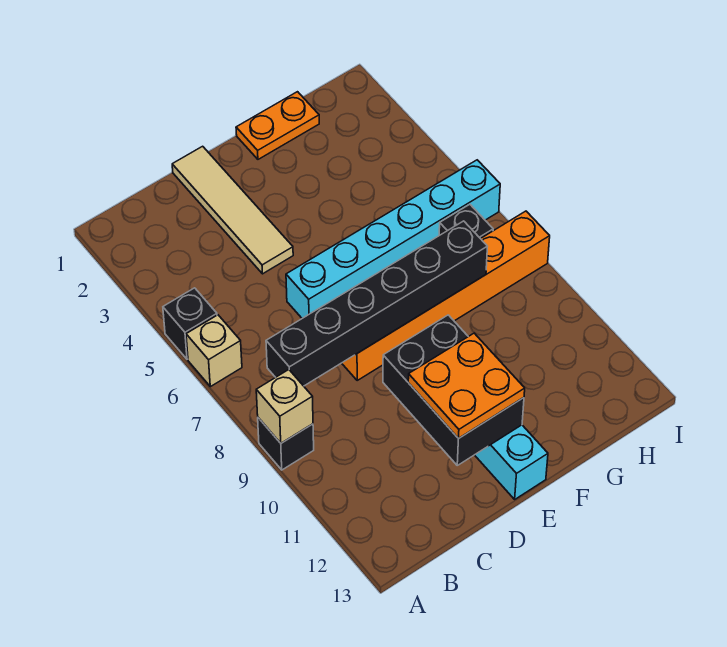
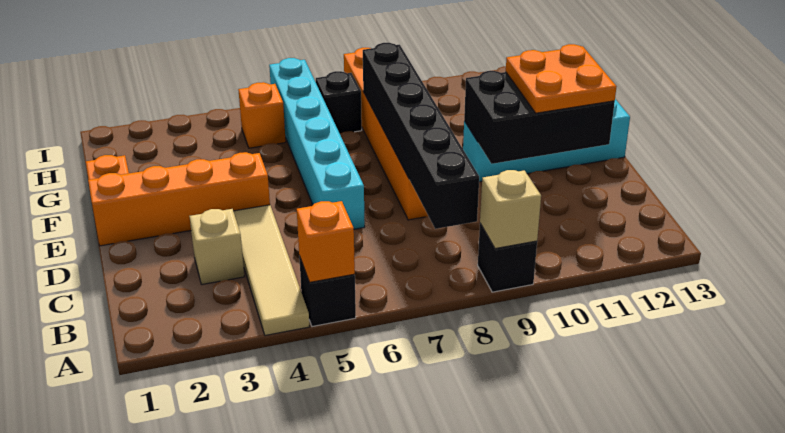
none -> orange 1x1 brick [297,201,355,282]
tan 1x1 brick [186,315,242,387] -> tan 1x1 brick moved to [189,209,244,284]
tan 1x4 tile [172,146,293,274] -> tan 1x4 tile turned to [233,205,310,335]
none -> orange 1x4 brick [88,152,270,246]
none -> orange 1x1 brick [238,82,286,148]

